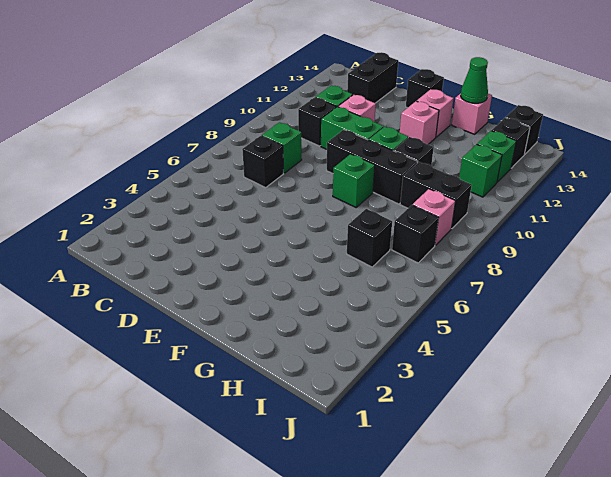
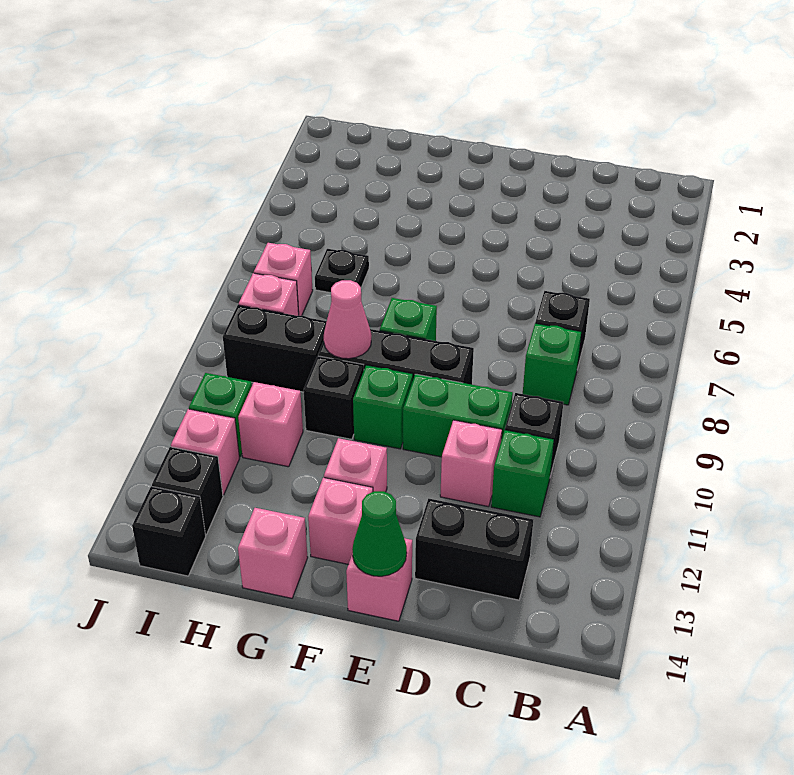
black 1x2 brick [347,52,398,103] -> black 1x2 brick turned to [415,499,533,600]
black 1x1 brick [406,69,444,108] -> pink 1x1 brick [346,538,412,621]
none -> pink 1x1 cone [324,280,371,359]
green 1x1 cone [461,57,488,103] -> green 1x1 cone moved to [352,491,407,576]
black 1x1 brick [347,209,392,267] -> black 1x1 plate [315,249,369,293]
none -> pink 1x1 brick [238,382,303,467]
black 1x1 brick [392,205,439,263] -> pink 1x1 brick [254,243,313,316]
green 1x1 brick [477,131,516,182] -> pink 1x1 brick [171,409,239,495]

